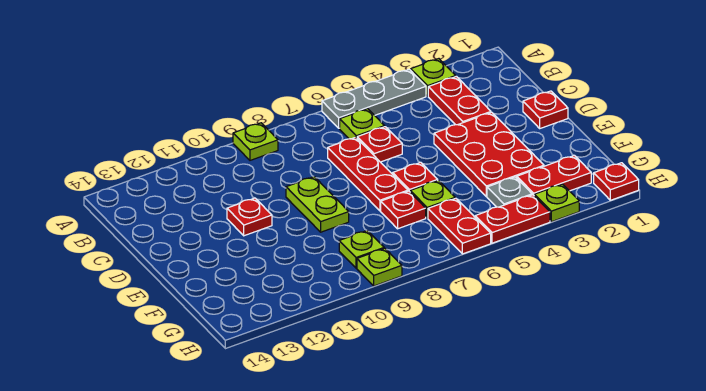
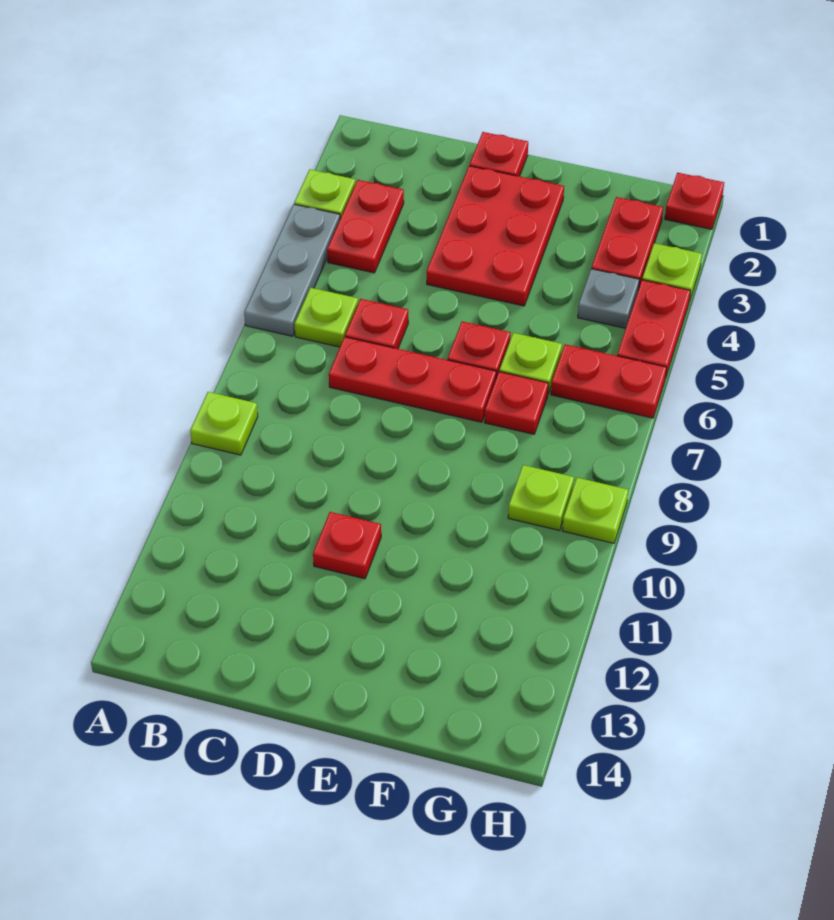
red 1x2 plate [428,77,491,125] -> red 1x2 plate turned to [327,180,404,273]
red 2x3 plate [434,112,544,197] -> red 2x3 plate turned to [427,166,564,306]
lime 1x2 plate [286,177,349,232] -> none

